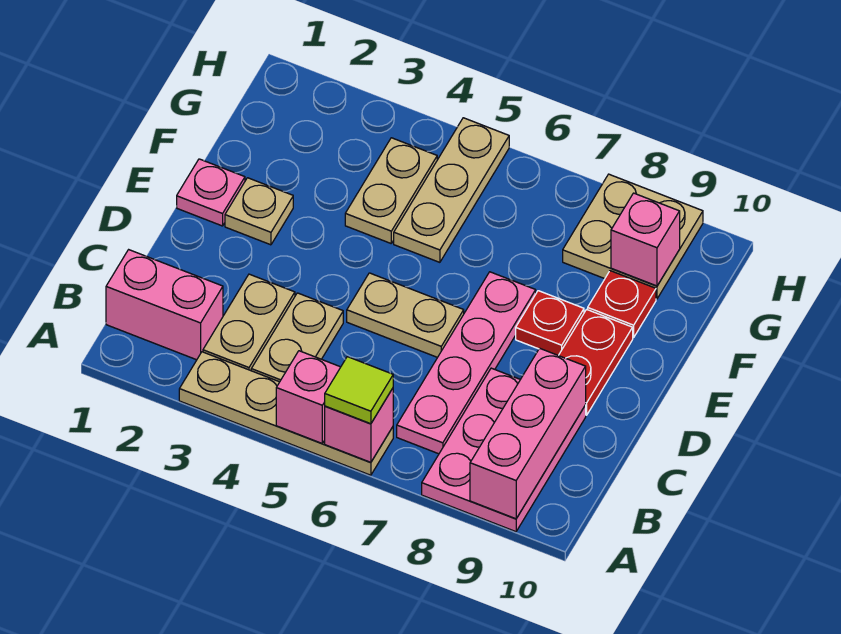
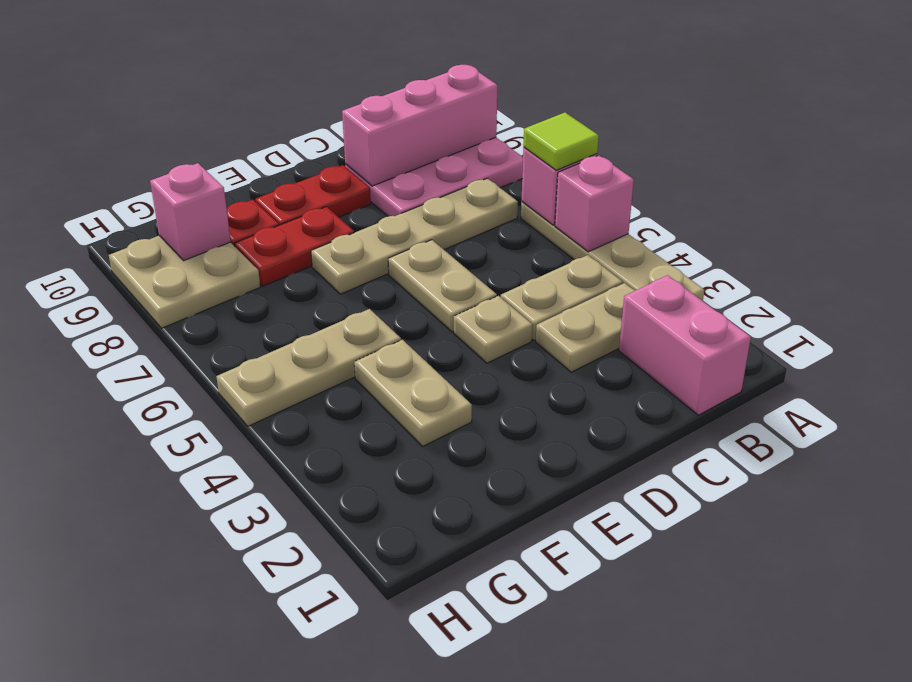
pink 1x4 plate [397,272,536,454] -> tan 1x4 plate [311,178,518,294]
pink 1x1 plate [177,159,245,226] -> none
tan 1x1 plate [225,178,293,245] -> tan 1x1 plate moved to [454,296,532,363]
red 1x1 plate [516,291,584,355] -> red 1x2 plate [235,207,354,286]
tan 1x2 plate [345,138,437,243] -> tan 1x2 plate turned to [354,340,472,446]

